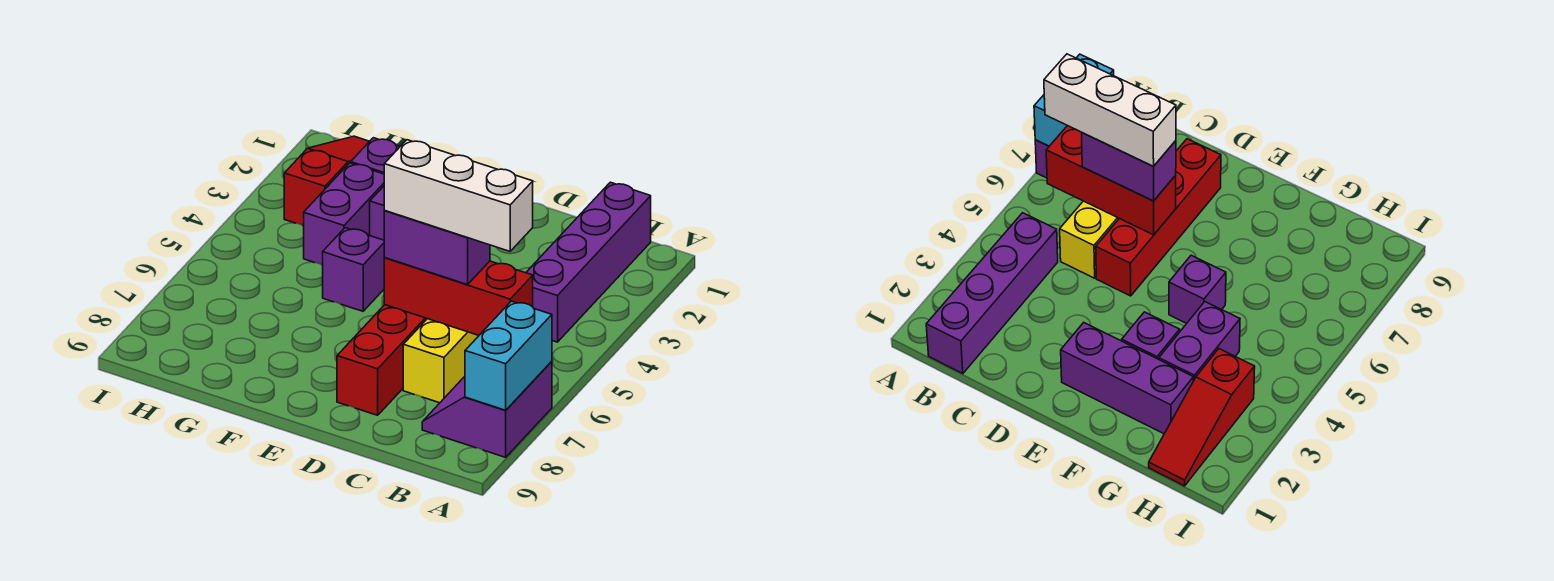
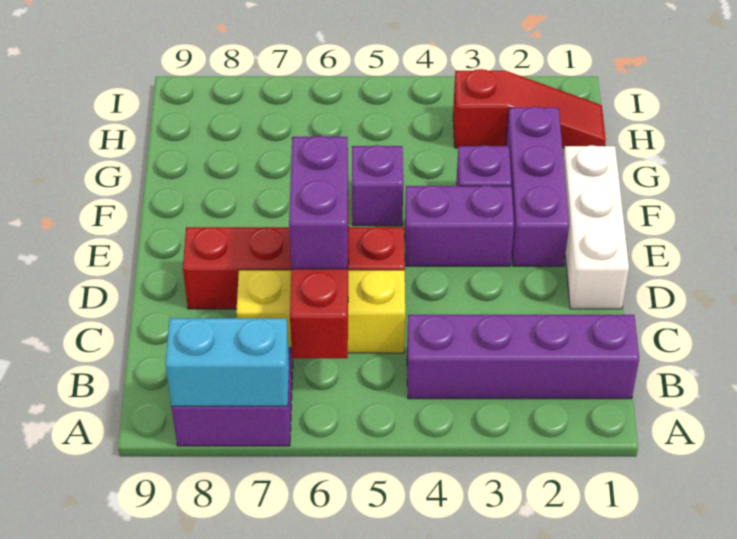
white 1x3 brick [384,140,533,251] -> white 1x3 brick moved to [563,145,629,309]
purple 1x2 brick [304,163,384,265] -> purple 1x2 brick moved to [405,185,514,266]

